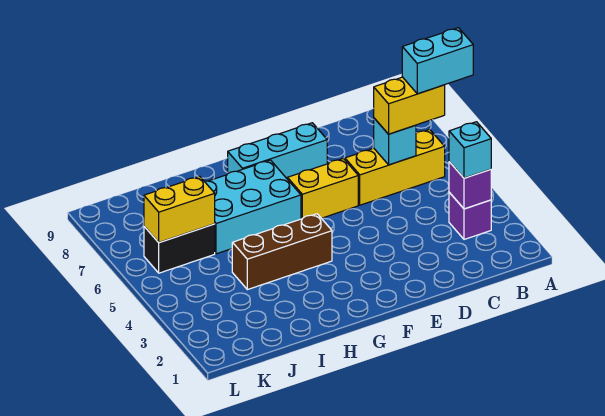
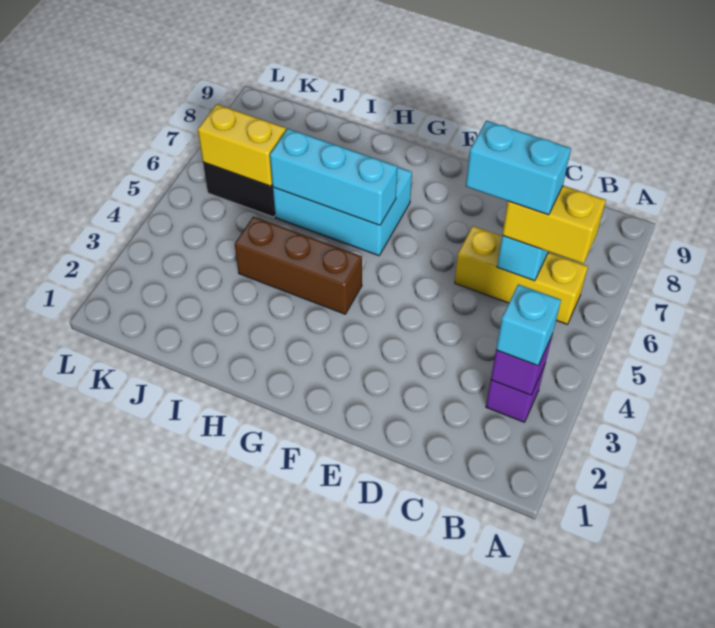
cyan 1x2 brick [402,28,473,94] -> cyan 1x2 brick moved to [466,121,571,215]
yellow 1x2 brick [287,158,358,219] -> none
cyan 1x3 brick [228,123,327,178] -> cyan 1x3 brick moved to [270,129,397,225]

